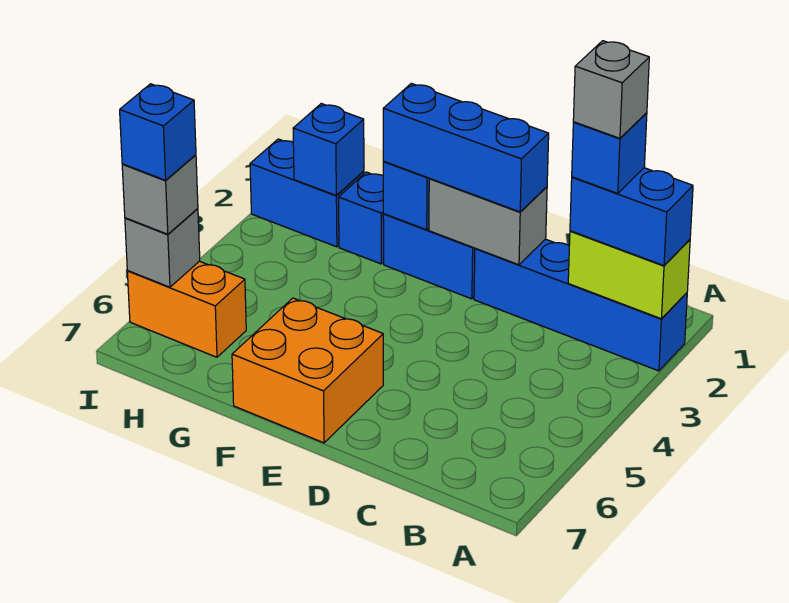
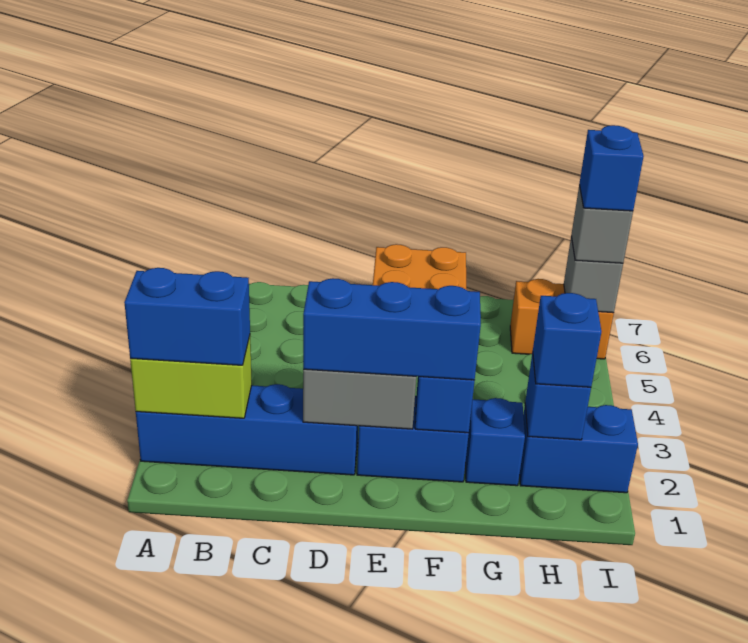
blue 1x1 brick [572,113,647,193] -> blue 1x1 brick moved to [533,293,601,387]
grey 1x1 brick [573,41,649,138] -> none

